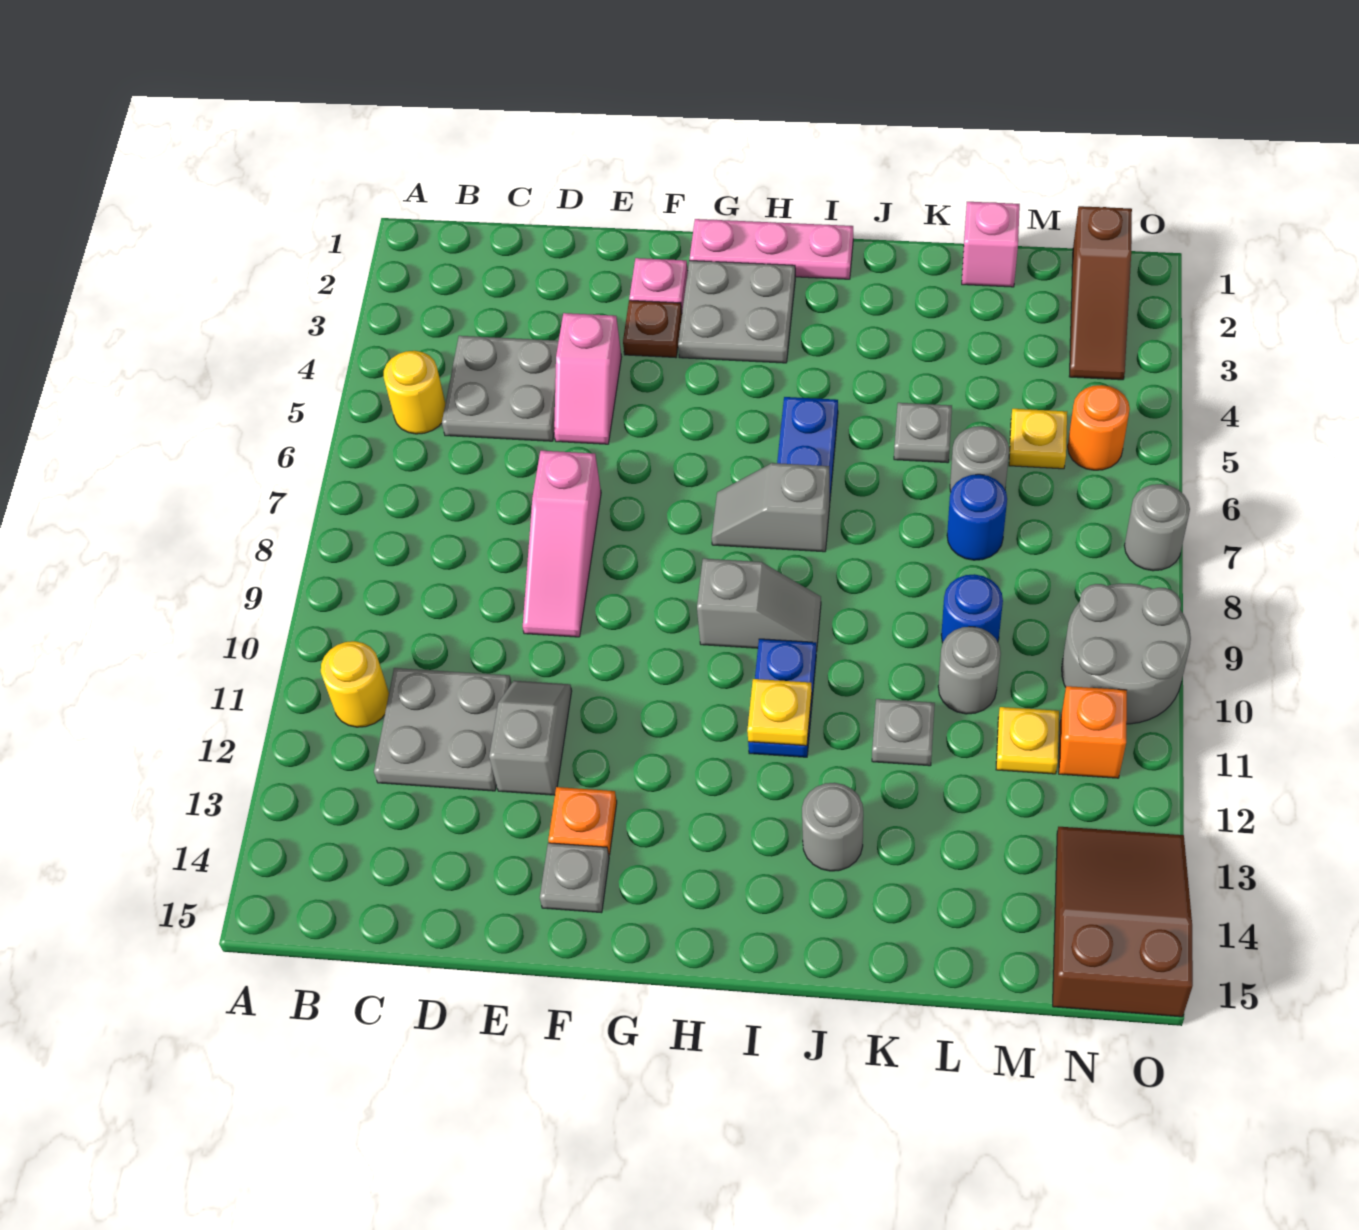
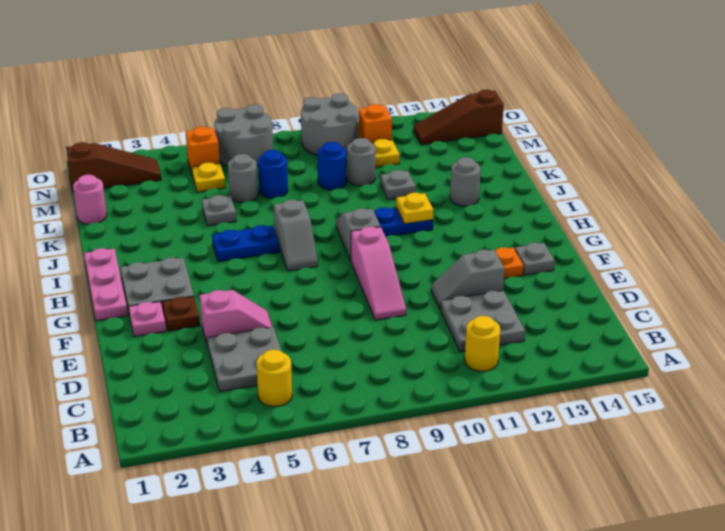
pink 1x3 slope [523,451,601,637] -> pink 1x3 slope turned to [351,227,406,320]
pink 1x1 brick [962,202,1020,287] -> pink 1x1 round brick [73,175,107,224]
orange 1x1 round brick [1068,385,1130,470] -> orange 1x1 brick [186,127,220,173]
brown 2x3 slope [1053,827,1193,1017] -> brown 1x3 slope [413,90,504,145]
grey 1x1 round brick [1124,484,1190,571] -> grey 2x2 round brick [214,104,273,166]

